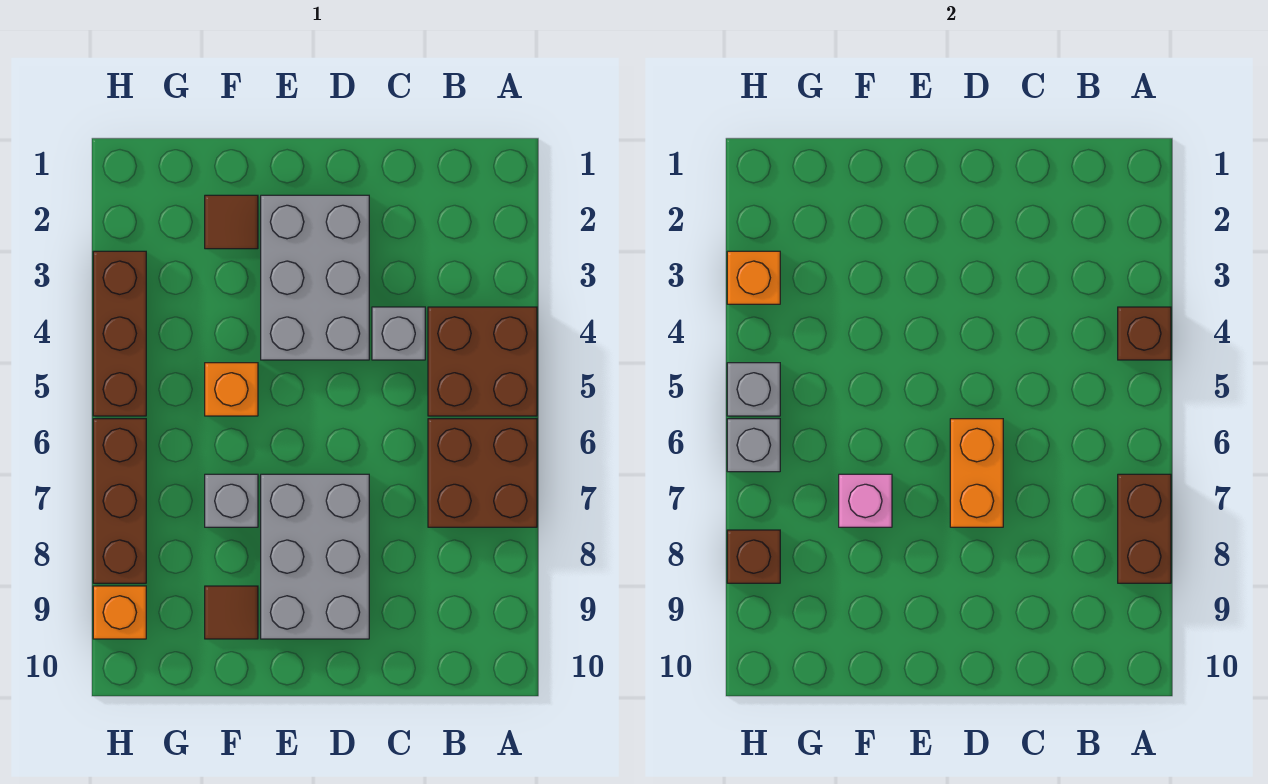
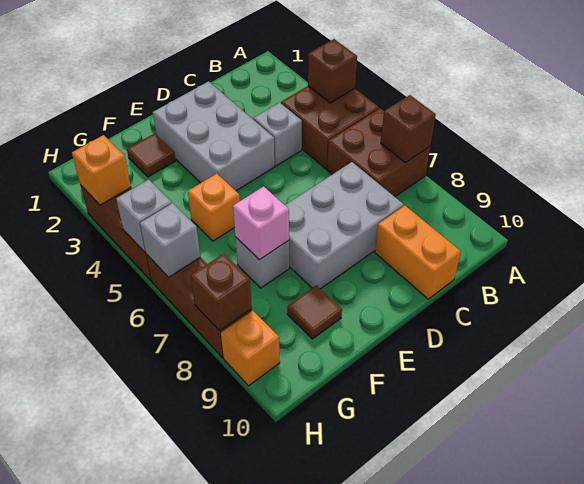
brown 1x2 brick [1118,474,1171,583] -> brown 1x1 brick [381,95,436,163]
orange 1x2 brick [950,419,1003,527] -> orange 1x2 brick moved to [375,206,461,299]
grey 2x3 brick [261,474,369,639] -> grey 2x3 brick turned to [285,162,404,289]

